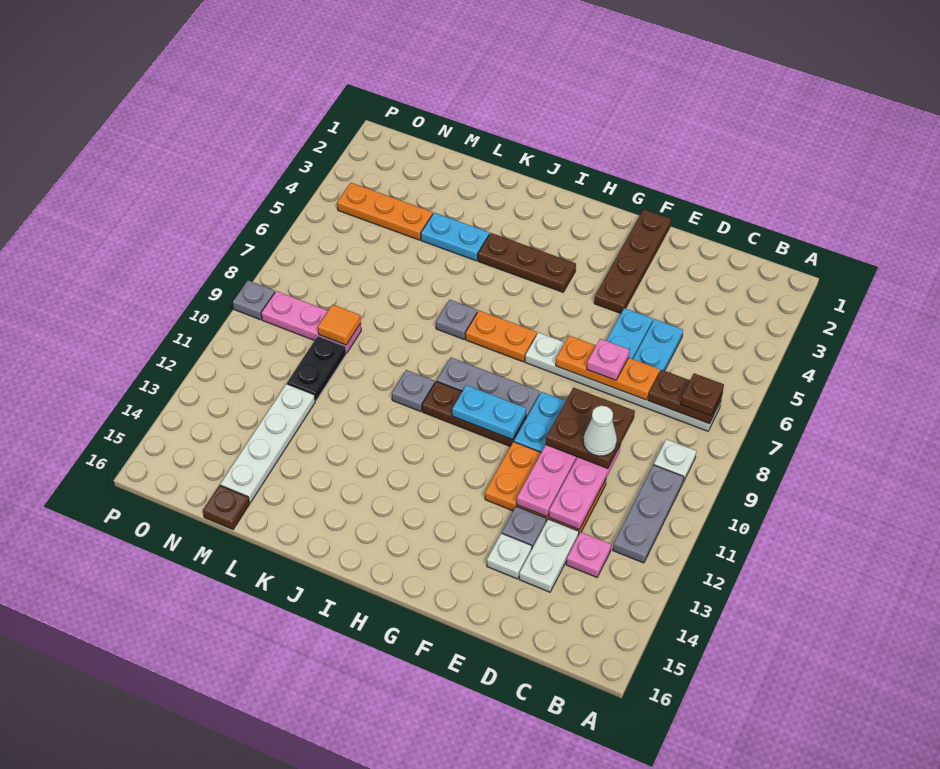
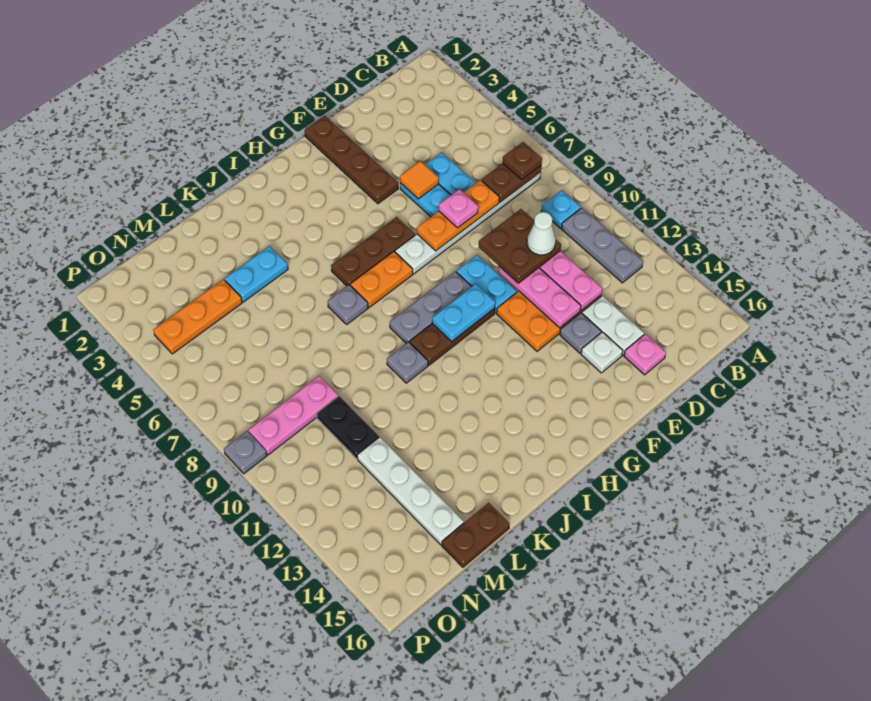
white 1x1 plate [654,439,696,482] -> cyan 1x1 plate [541,190,581,228]
pink 1x1 plate [566,532,611,577] -> pink 1x1 plate moved to [624,334,666,375]
brown 1x3 plate [478,233,576,292] -> brown 1x3 plate moved to [331,217,415,286]
orange 1x1 tile [318,305,361,345] -> orange 1x1 tile moved to [400,161,439,199]
brown 1x1 plate [203,485,250,529] -> brown 1x2 plate [442,503,509,567]

